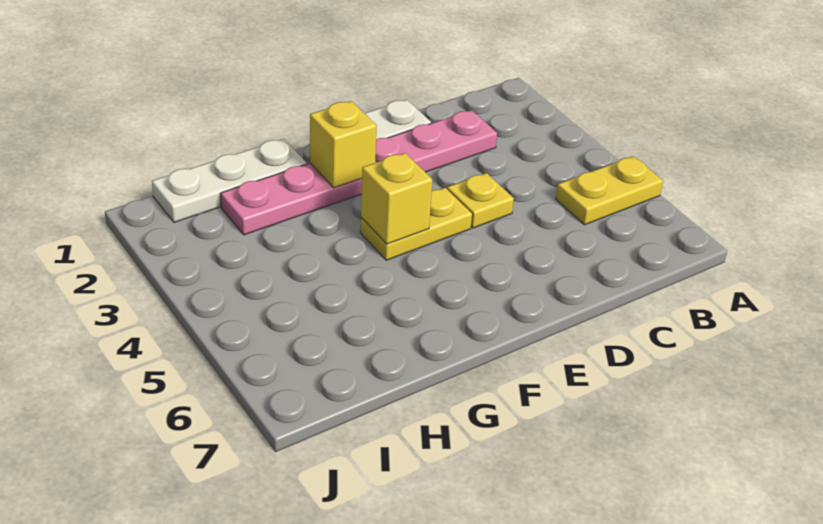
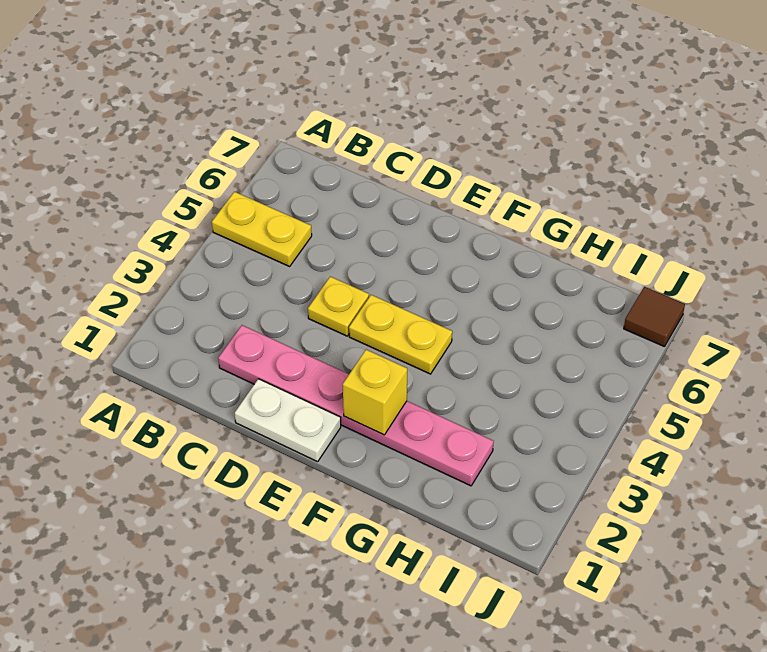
yellow 1x1 brick [361,153,432,244] -> none
white 1x3 plate [152,139,307,222] -> none
none -> brown 1x1 tile [624,287,685,347]

